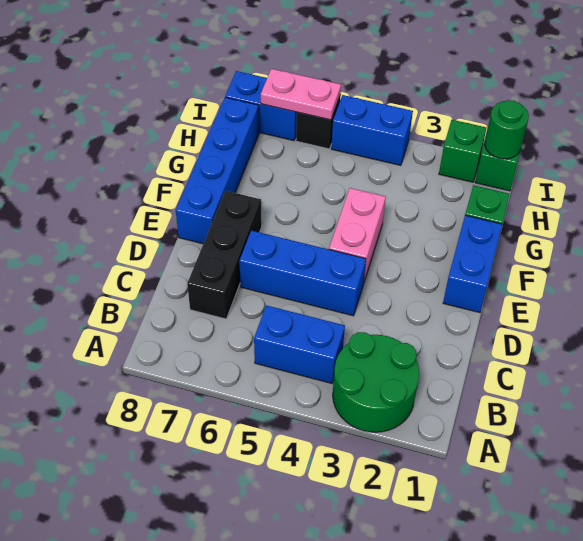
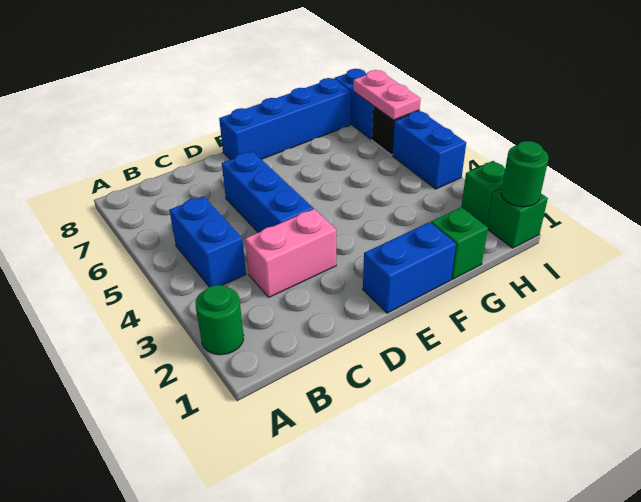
green 2x2 round brick [333,332,419,432] -> green 1x1 round brick [196,285,244,355]
black 1x3 brick [187,191,262,319] -> none
pink 1x2 brick [329,188,386,282] -> pink 1x2 brick moved to [245,209,336,297]

